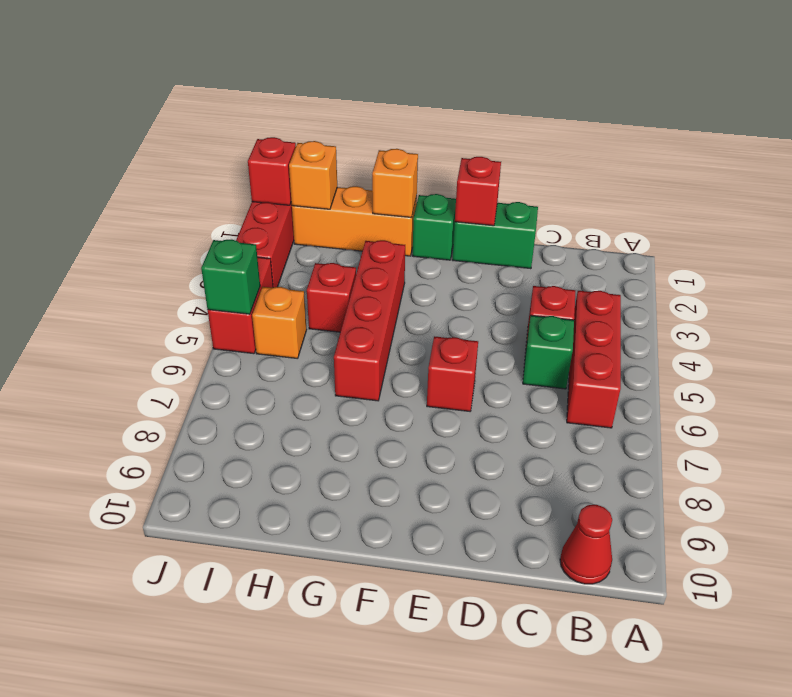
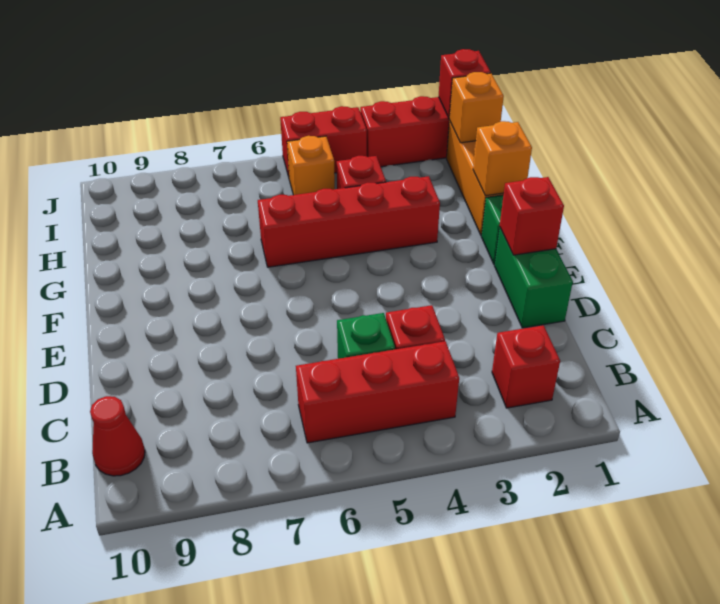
red 1x1 brick [427,336,478,411] -> red 1x1 brick moved to [492,325,560,408]
green 1x1 brick [201,240,260,314] -> none

